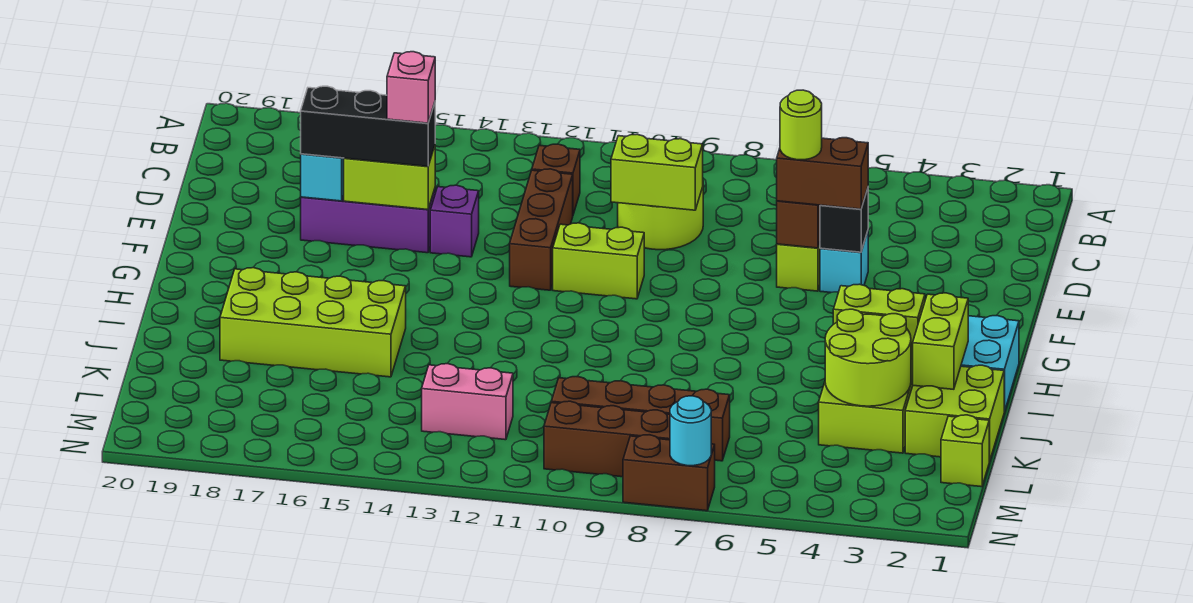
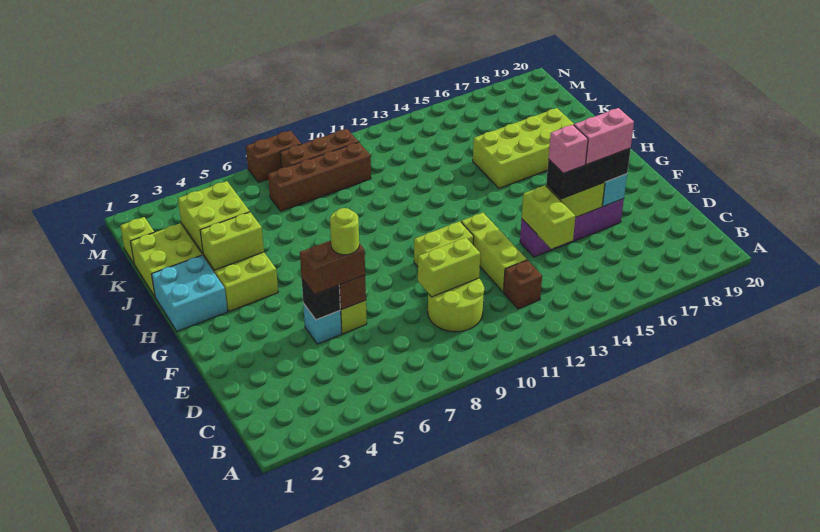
brown 1x3 brick [510,169,573,290] -> lime 1x3 brick [461,213,527,292]
lime 1x2 brick [913,293,968,389] -> lime 1x2 brick moved to [522,185,576,249]
lime 2x2 round brick [825,309,911,406] -> lime 2x2 brick [178,181,250,253]
pink 1x2 brick [422,364,513,440] -> pink 1x2 brick moved to [574,108,634,165]
cyan 1x1 round brick [670,396,711,466] -> none

